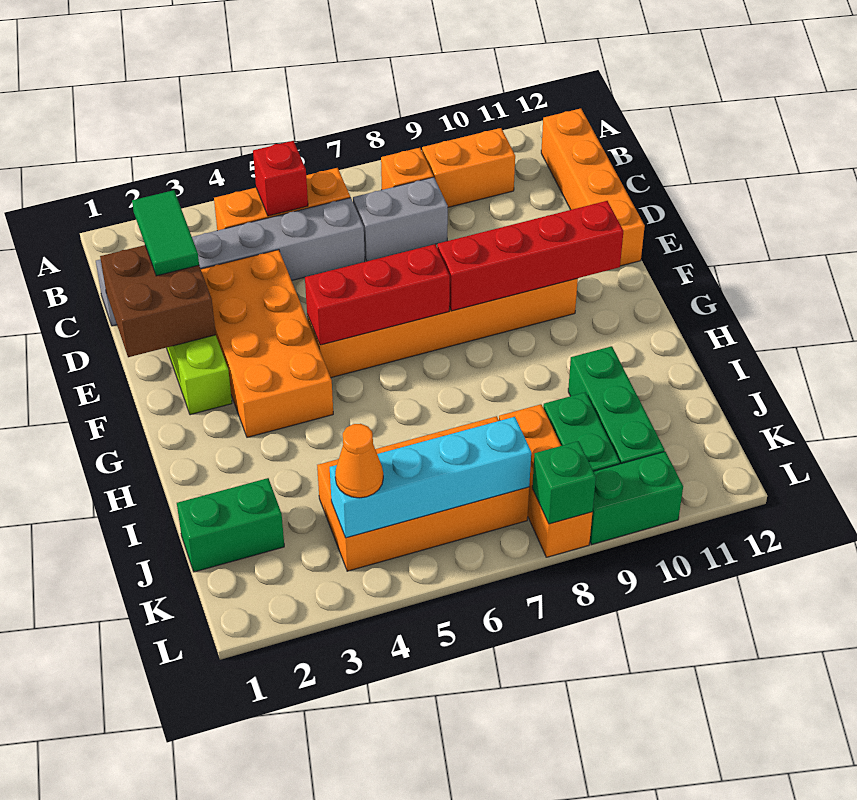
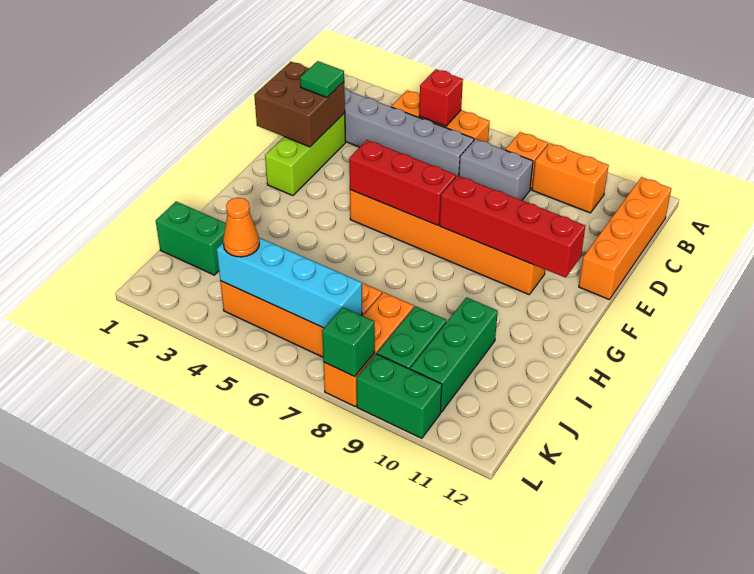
green 1x2 tile [132,190,199,276] -> green 1x1 tile [300,61,344,97]
orange 2x4 brick [201,250,333,437] -> none

